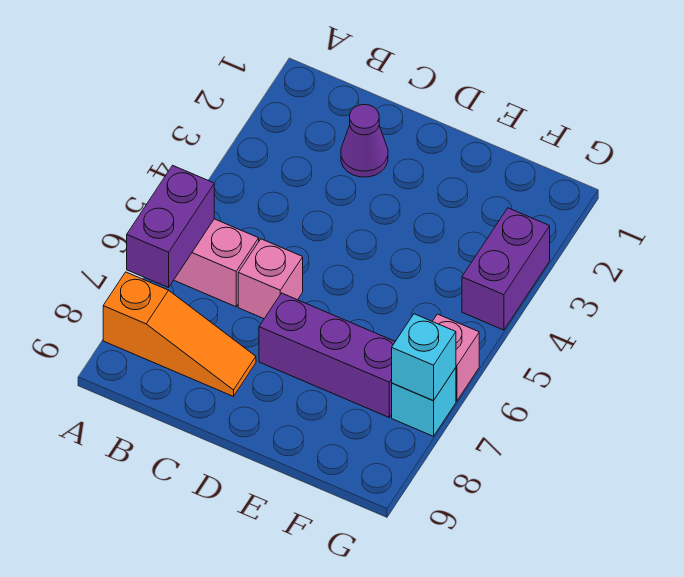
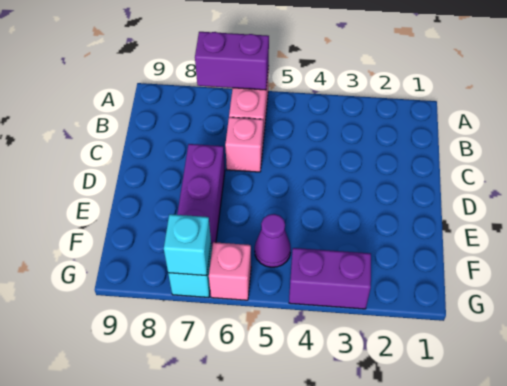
orange 1x3 slope [103,272,256,396] -> none
purple 1x1 cone [341,105,388,177] -> purple 1x1 cone moved to [255,214,291,267]

